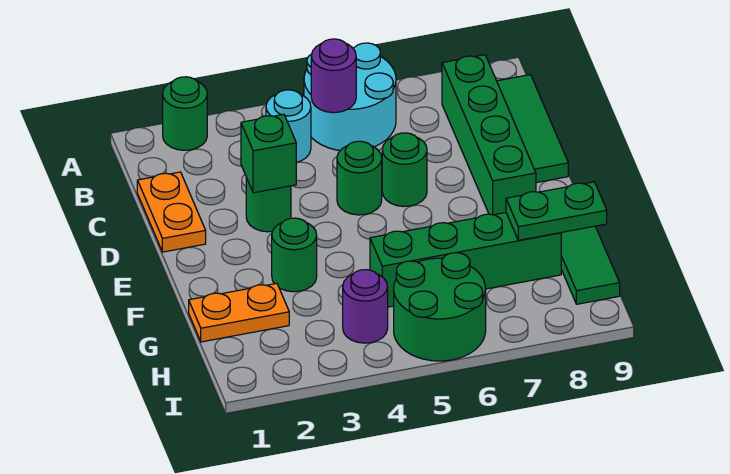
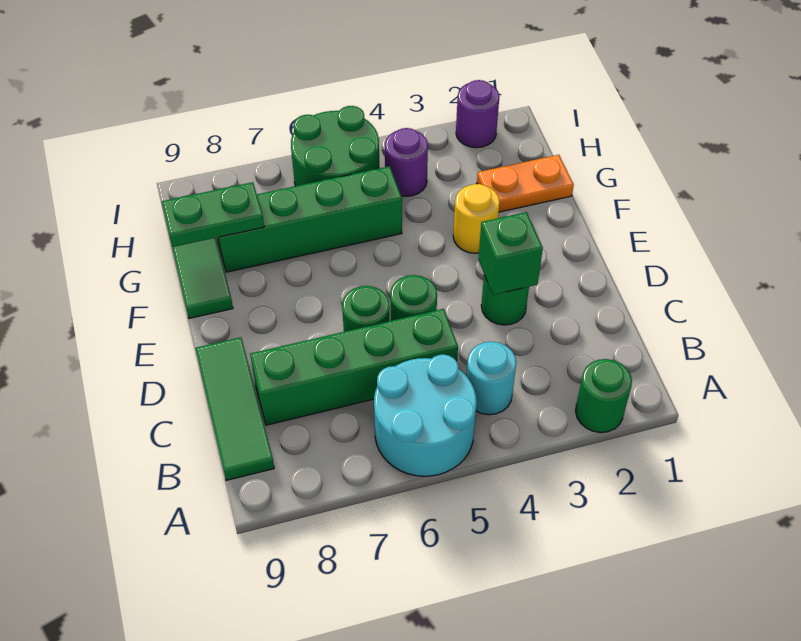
purple 1x1 round brick [311,39,356,113] -> purple 1x1 round brick moved to [456,80,499,148]
green 1x4 brick [442,55,536,215] -> green 1x4 brick turned to [250,309,458,425]
orange 1x2 plate [137,172,206,252] -> none
green 1x1 round brick [272,218,317,292] -> yellow 1x1 round brick [453,184,500,253]

